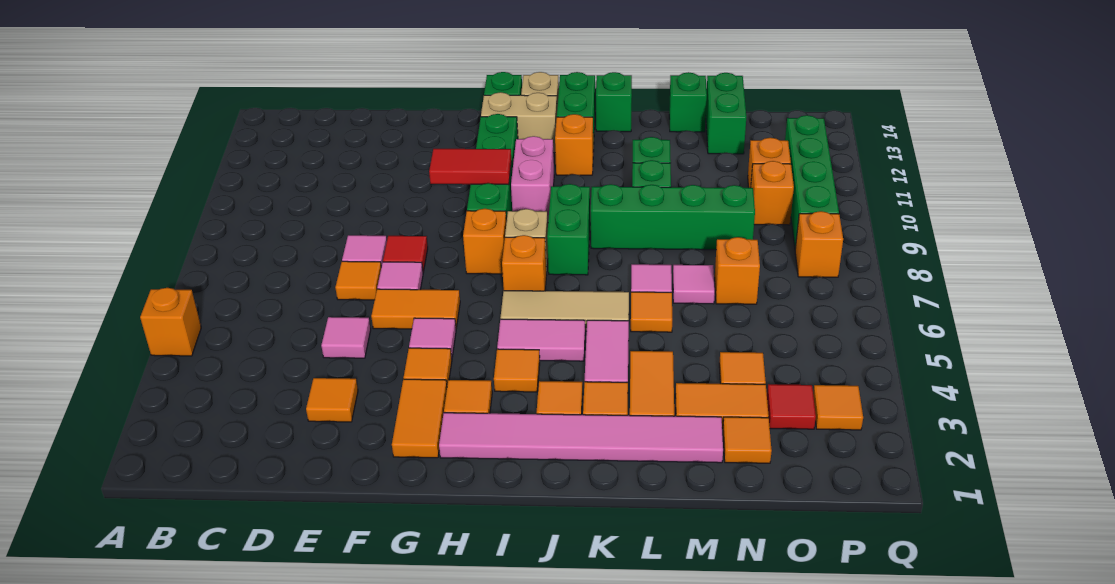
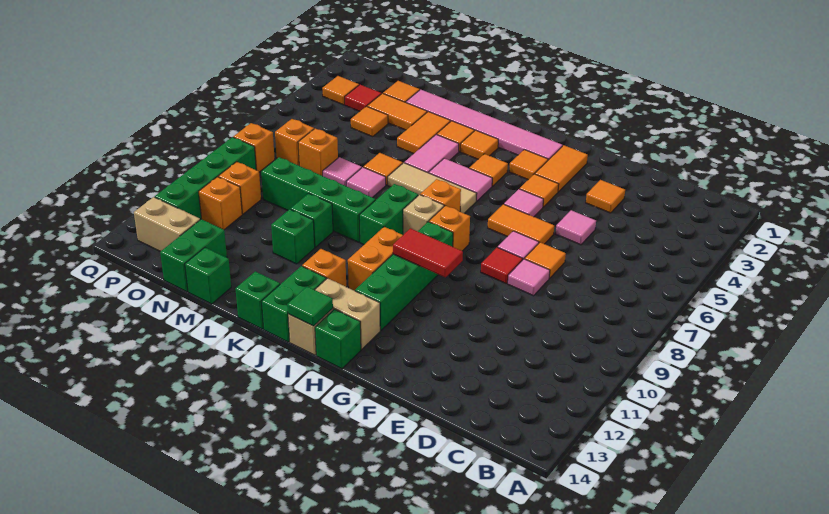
orange 1x1 brick [140,288,201,356] -> orange 1x1 brick moved to [275,119,314,166]
pink 1x2 brick [511,136,554,221] -> orange 1x2 brick [348,227,403,291]
none -> green 1x1 tile [287,287,333,326]
none -> tan 1x2 brick [134,197,200,251]

